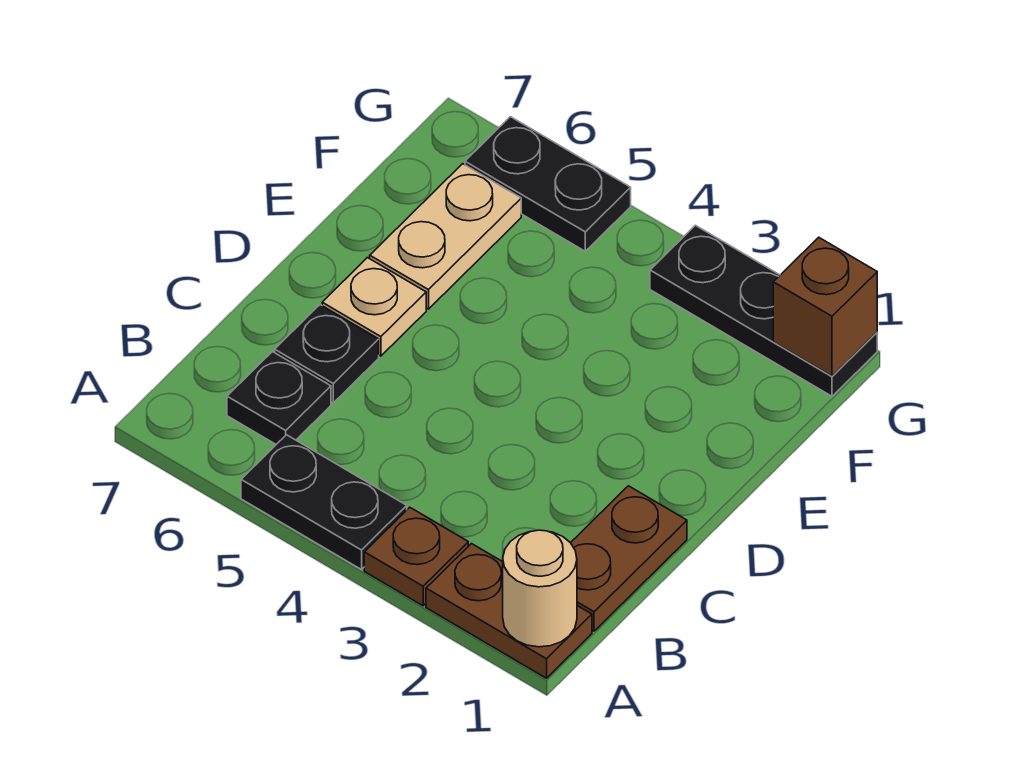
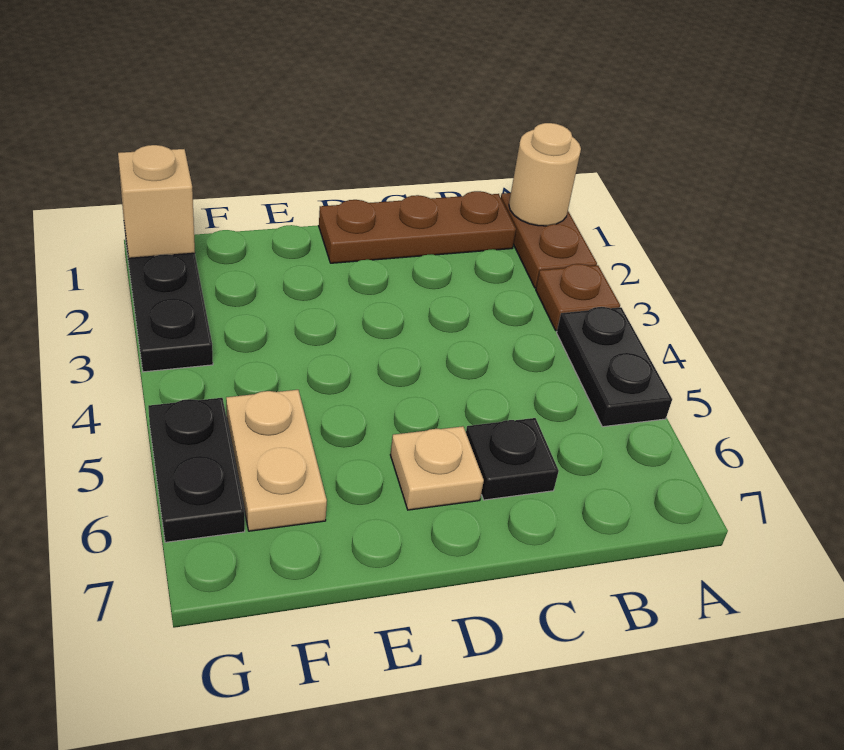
brown 1x2 plate [571,486,687,631] -> brown 1x3 plate [319,191,516,263]
black 1x1 plate [227,352,331,444] -> none
tan 1x2 plate [370,164,521,309] -> tan 1x2 plate turned to [226,390,327,531]
brown 1x1 brick [773,237,877,376] -> tan 1x1 brick [118,145,195,258]

